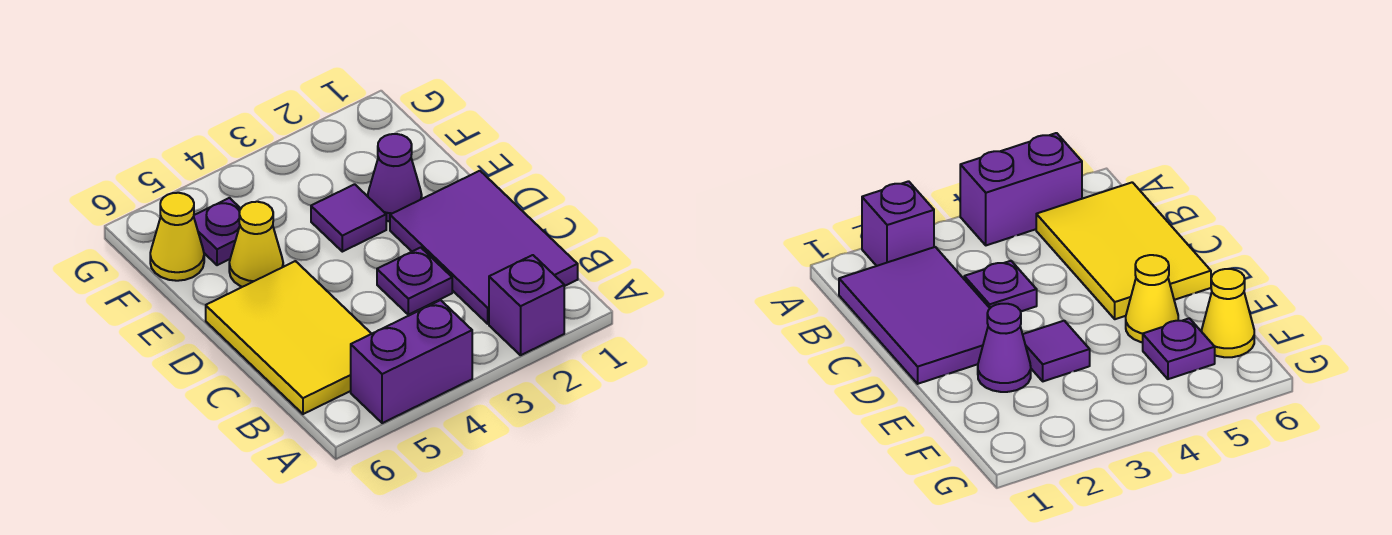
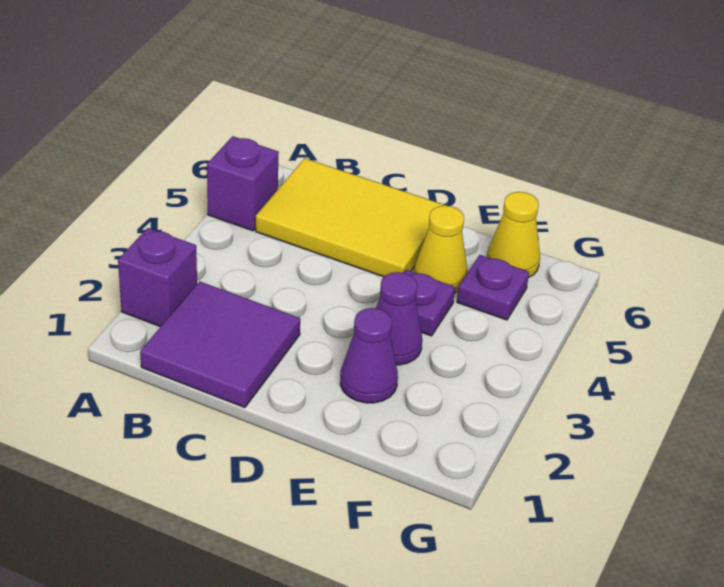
purple 1x2 brick [351,300,472,423] -> purple 1x1 brick [207,136,279,231]
purple 2x3 tile [390,171,578,324] -> purple 2x2 tile [140,281,300,408]
purple 1x1 plate [377,248,452,315] -> purple 1x1 plate moved to [403,270,455,336]
purple 1x1 tile [311,184,386,252] -> purple 1x1 cone [376,272,422,365]

